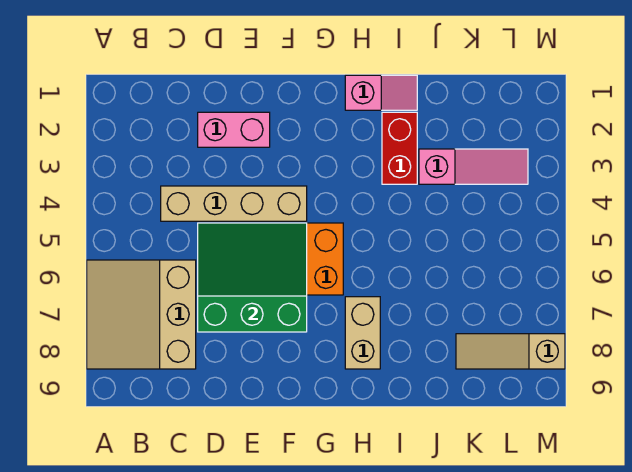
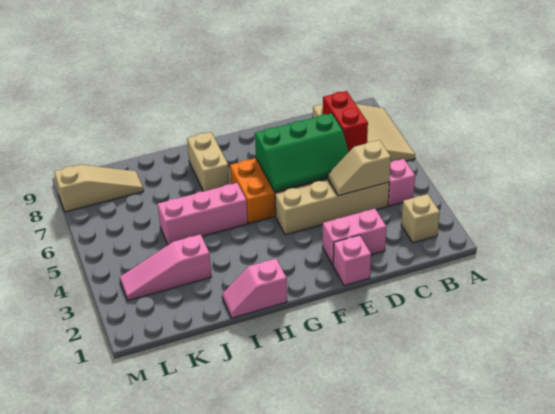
none -> tan 1x1 brick [401,194,440,243]
none -> pink 1x1 brick [388,159,415,206]
none -> tan 1x2 slope [328,140,391,196]
green 3x3 slope [198,223,307,332] -> green 2x3 slope [255,113,349,192]
none -> pink 1x1 brick [333,235,371,286]
none -> pink 1x3 brick [158,183,248,245]
red 1x2 brick [382,112,417,184] -> red 1x2 brick moved to [323,91,368,152]

